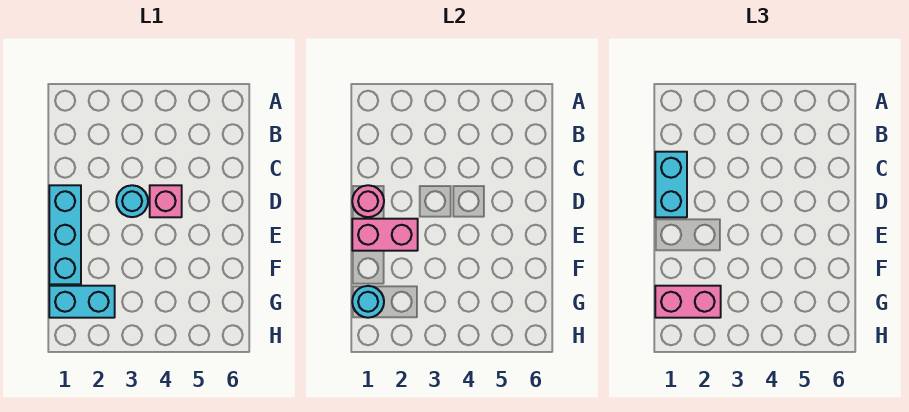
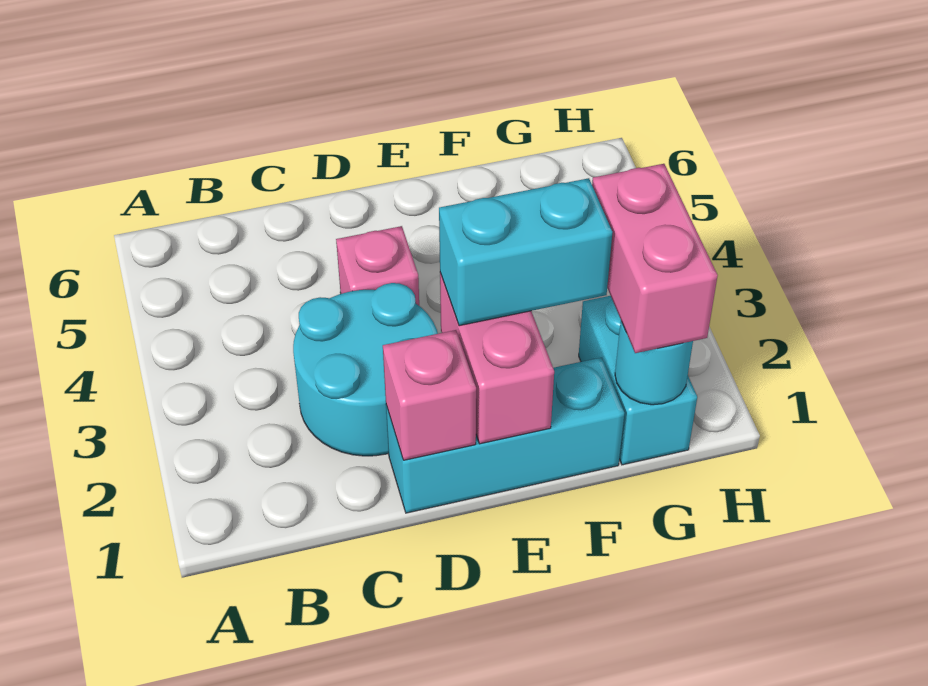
cyan 1x2 brick [655,152,687,217] -> cyan 1x2 brick moved to [439,178,613,326]
pink 1x1 round brick [352,185,384,217] -> pink 1x1 brick [383,330,476,460]
cyan 1x1 round brick [116,185,148,217] -> cyan 2x2 round brick [293,283,438,456]

